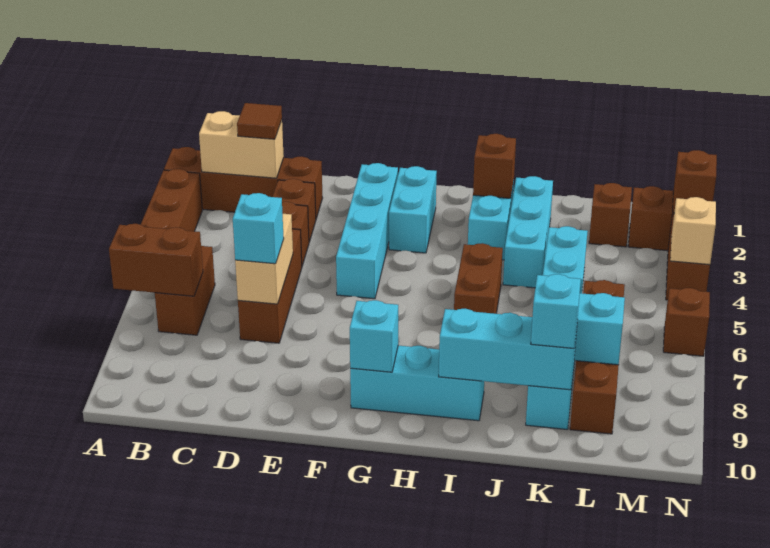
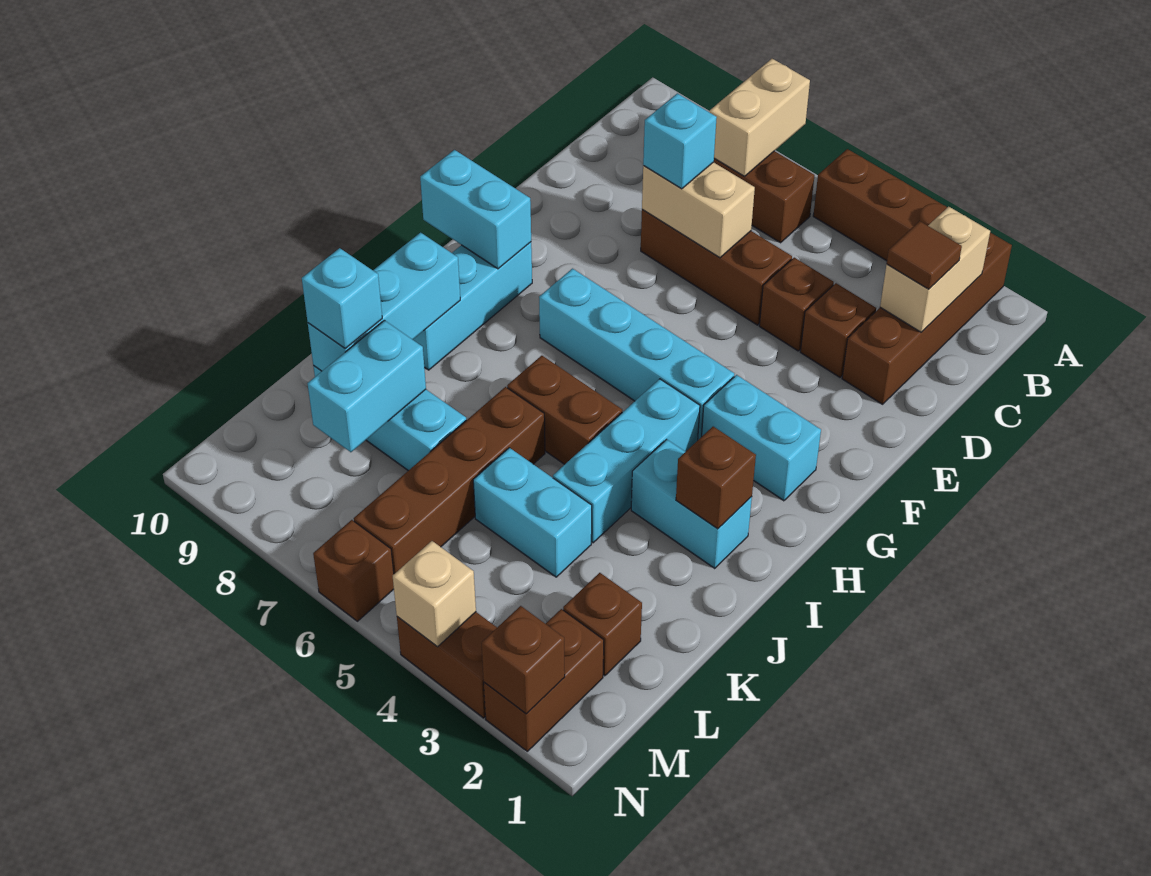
brown 1x2 brick [109,224,203,296] -> tan 1x2 brick [710,59,810,176]
cyan 1x4 brick [336,163,398,299] -> cyan 1x4 brick moved to [539,269,734,440]
cyan 1x1 brick [350,300,398,372] -> cyan 1x2 brick [420,150,531,269]
cyan 1x3 brick [503,176,553,288] -> cyan 1x3 brick turned to [553,379,700,543]
brown 1x4 brick [570,280,625,434] -> brown 1x4 brick turned to [354,387,545,574]

